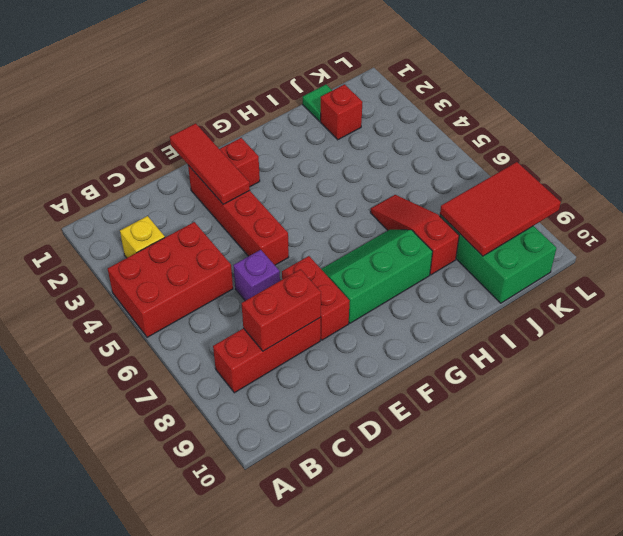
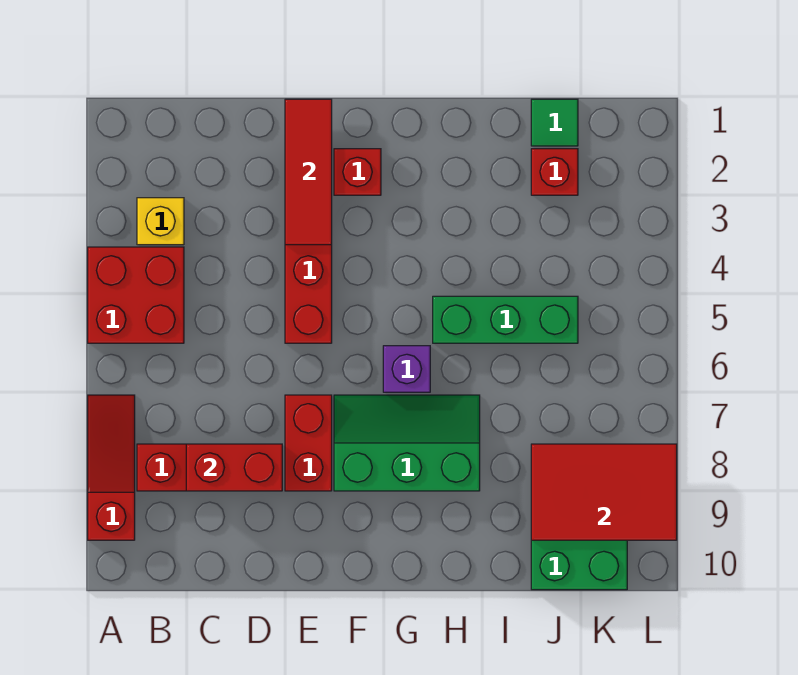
red 2x3 brick [108,222,233,337] -> red 2x2 brick [88,247,184,343]
purple 1x1 brick [233,250,280,301] -> purple 1x1 brick moved to [383,346,430,392]
none -> green 1x3 brick [433,296,578,343]
red 1x3 slope [370,195,459,275] -> red 1x3 slope moved to [88,395,135,540]

